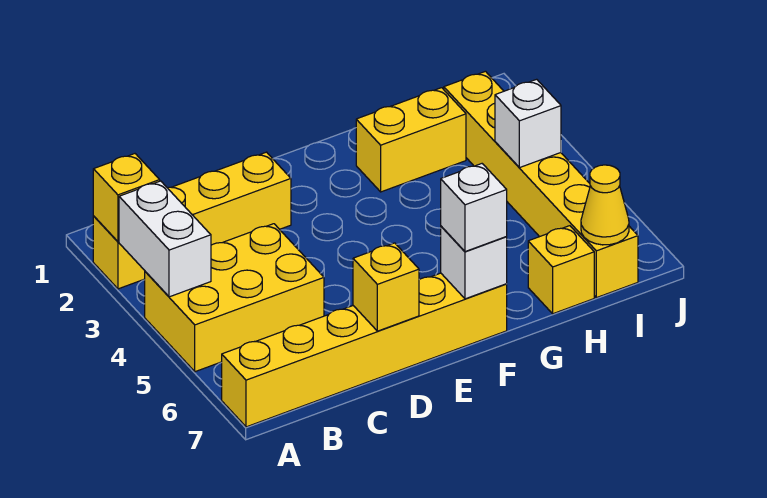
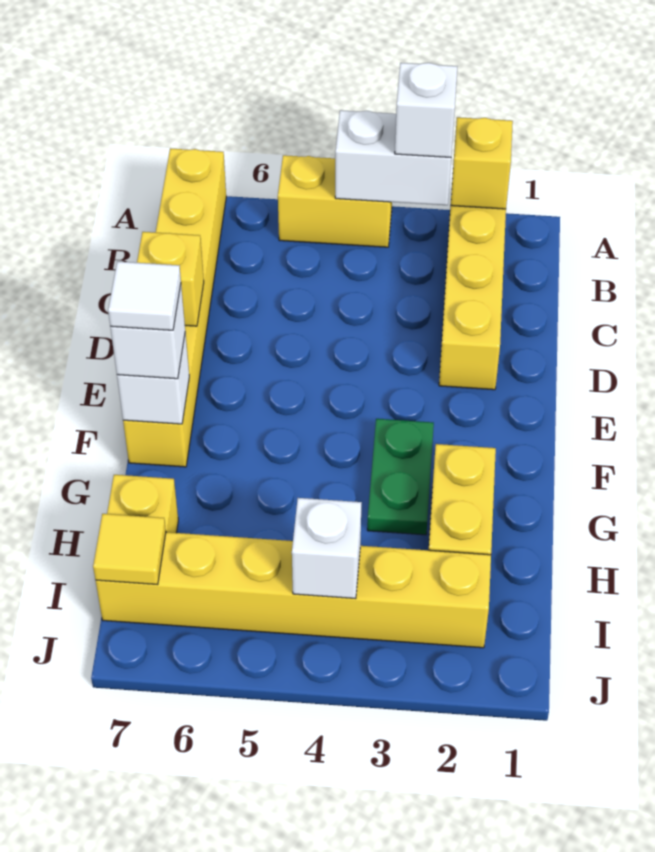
none -> white 1x1 brick [395,63,458,157]
yellow 2x3 brick [145,224,324,372] -> yellow 1x2 brick [278,155,392,247]
none -> green 1x2 plate [367,419,434,535]
none -> white 1x1 tile [108,261,181,330]
yellow 1x1 cone [581,165,629,245] -> yellow 1x1 tile [93,514,166,585]

